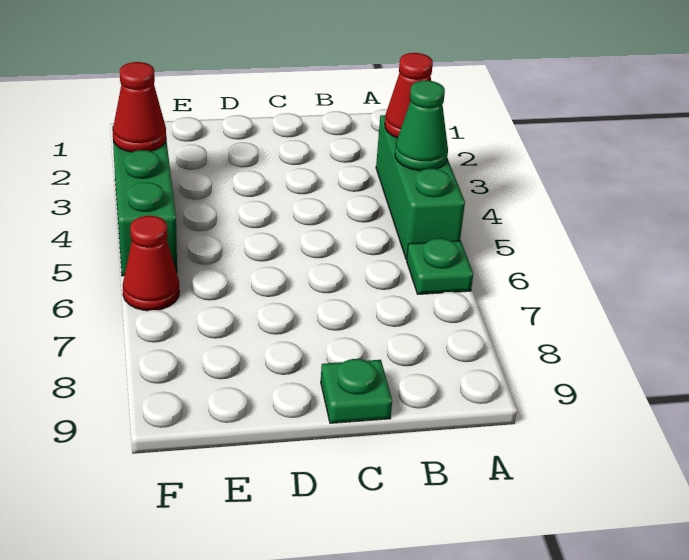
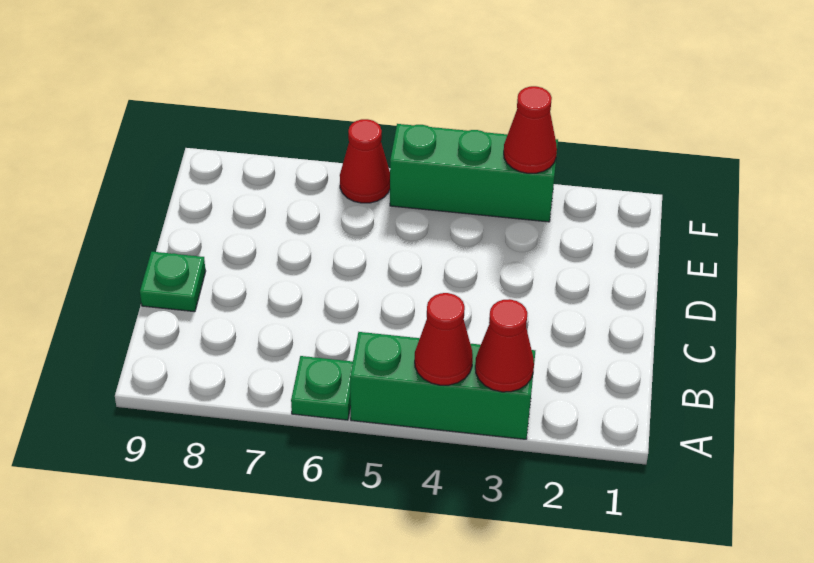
green 1x1 cone [395,80,448,171] -> red 1x1 cone [415,293,473,385]

